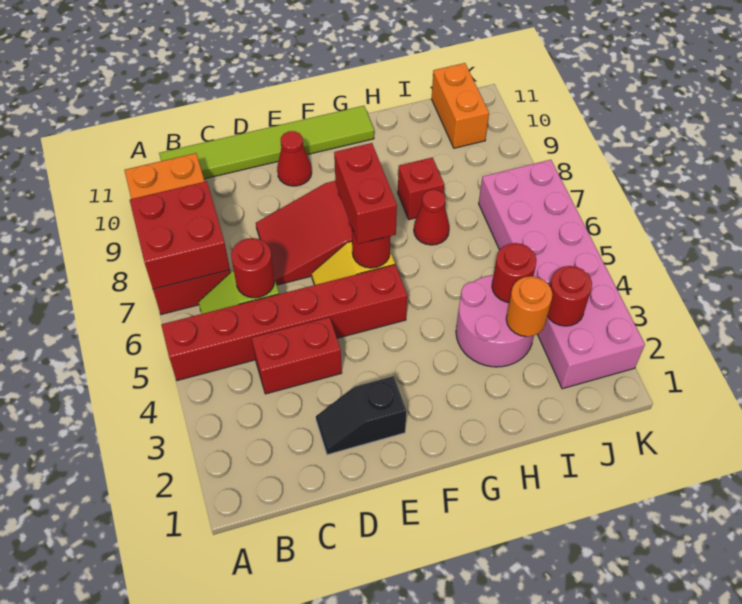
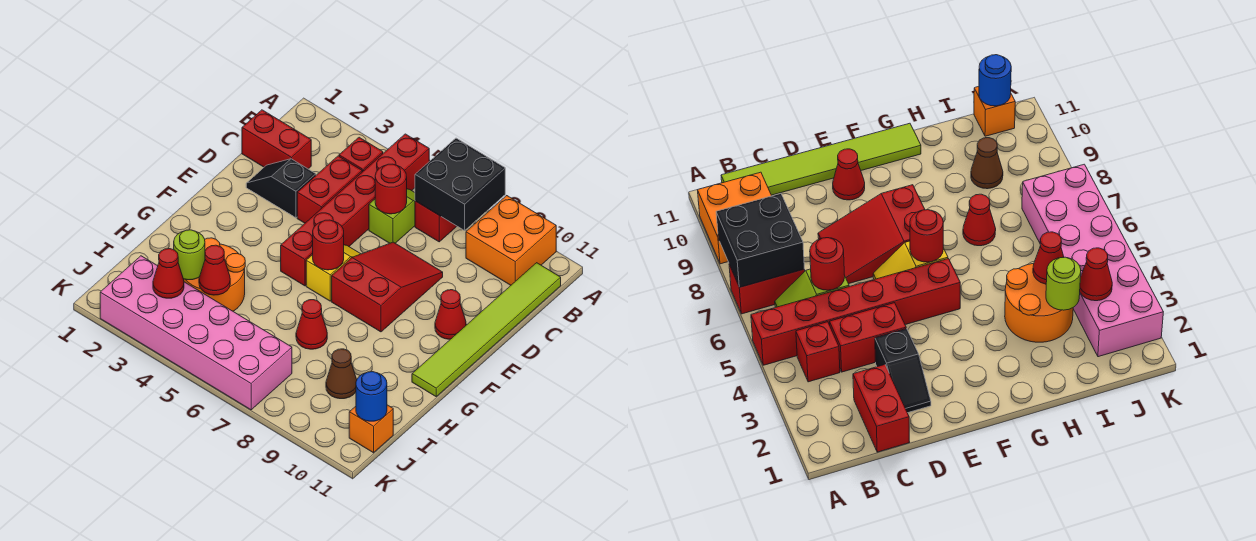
red 2x2 brick [130,181,230,289] -> black 2x2 brick [415,138,505,230]
black 1x2 slope [316,376,407,455] -> black 1x2 slope turned to [246,159,316,218]
red 1x2 brick [334,143,397,244] -> red 1x2 brick moved to [242,110,311,169]
pink 2x2 round brick [456,275,534,367] -> orange 2x2 round brick [184,238,245,311]
red 1x1 brick [398,158,444,220] -> red 1x1 brick moved to [339,137,383,172]
orange 1x1 round brick [506,276,552,337] -> lime 1x1 round brick [174,230,205,280]
red 1x1 round brick [492,243,536,302] -> red 1x1 cone [199,245,230,295]
none -> brown 1x1 cone [326,349,357,399]
red 1x1 round brick [547,266,592,326] -> red 1x1 cone [153,249,184,298]
orange 1x2 brick [432,63,489,148] -> orange 1x1 brick [349,405,393,453]
none -> blue 1x1 round brick [356,372,387,421]

